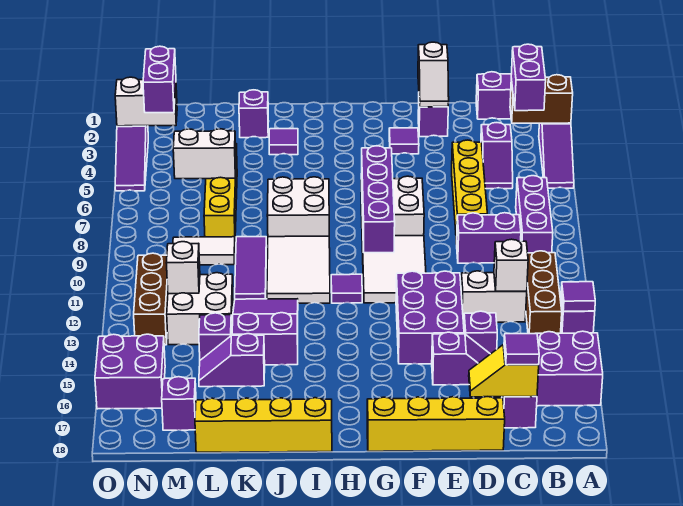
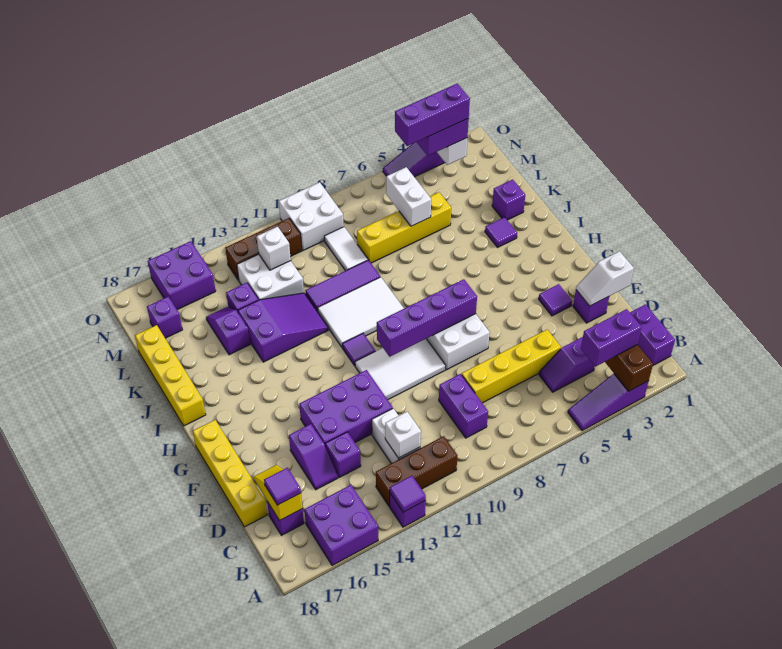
purple 1x3 brick [516,176,553,253] -> purple 1x3 brick moved to [395,84,470,146]
white 2x2 brick [267,177,329,237] -> white 2x2 brick moved to [279,182,344,250]

